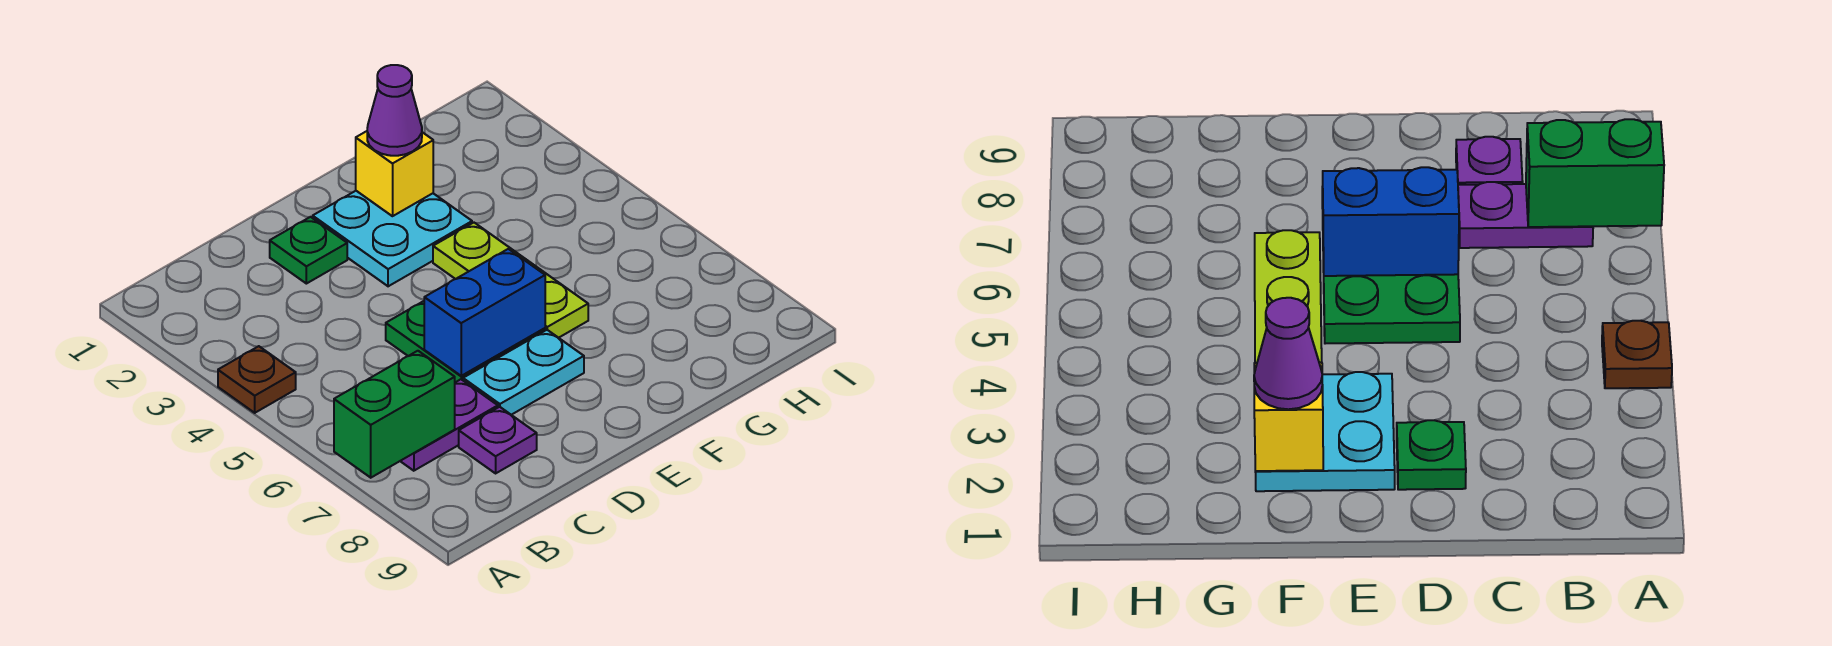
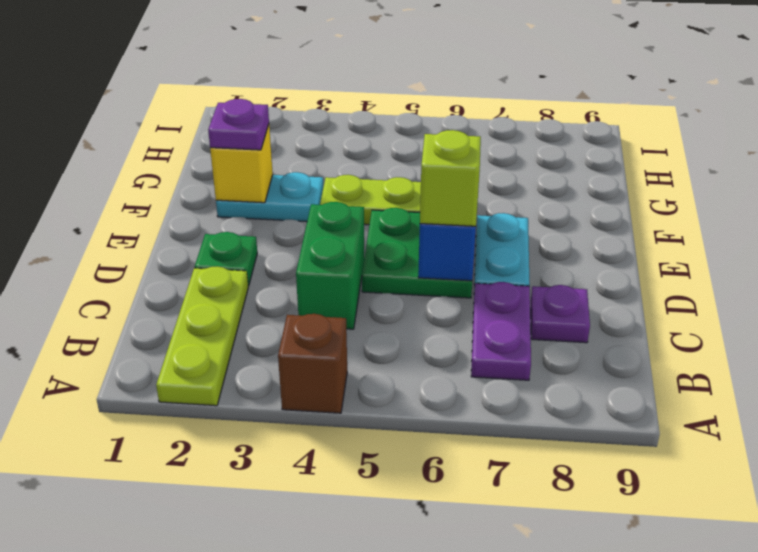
none -> lime 1x3 plate [156,266,248,406]
brown 1x1 plate [218,346,296,413] -> brown 1x1 brick [278,314,347,413]
green 1x2 brick [334,351,455,478] -> green 1x2 brick moved to [296,202,364,329]
none -> lime 1x1 brick [420,130,481,226]
cyan 2x2 plate [313,191,472,286] -> cyan 1x2 plate [216,172,323,222]
purple 1x1 cone [367,65,422,156] -> purple 1x1 plate [208,99,269,150]

